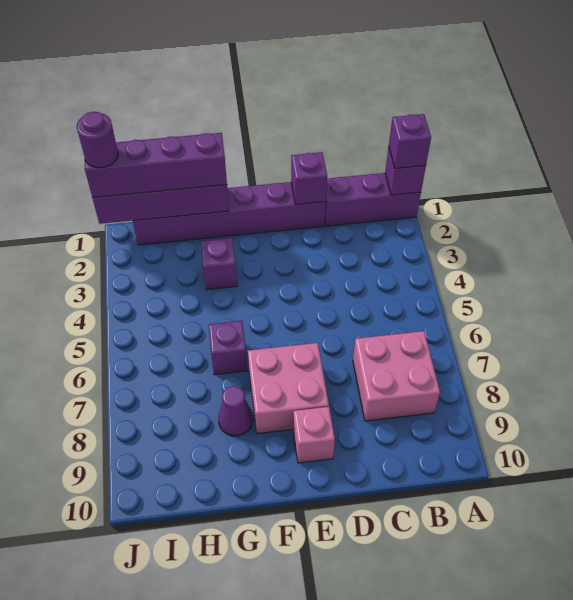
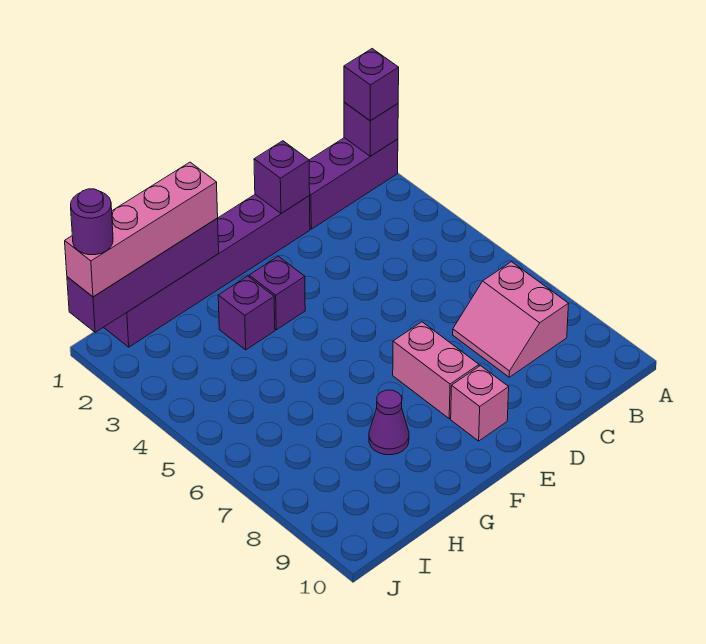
pink 2x2 brick [353,331,440,421] -> pink 2x2 slope [453,262,569,377]
pink 2x2 brick [248,343,329,434] -> pink 1x2 brick [393,322,479,419]
purple 1x4 brick [85,133,227,198] -> pink 1x4 brick [65,162,218,297]
purple 1x1 brick [209,321,247,375] -> purple 1x1 brick moved to [249,256,305,330]

